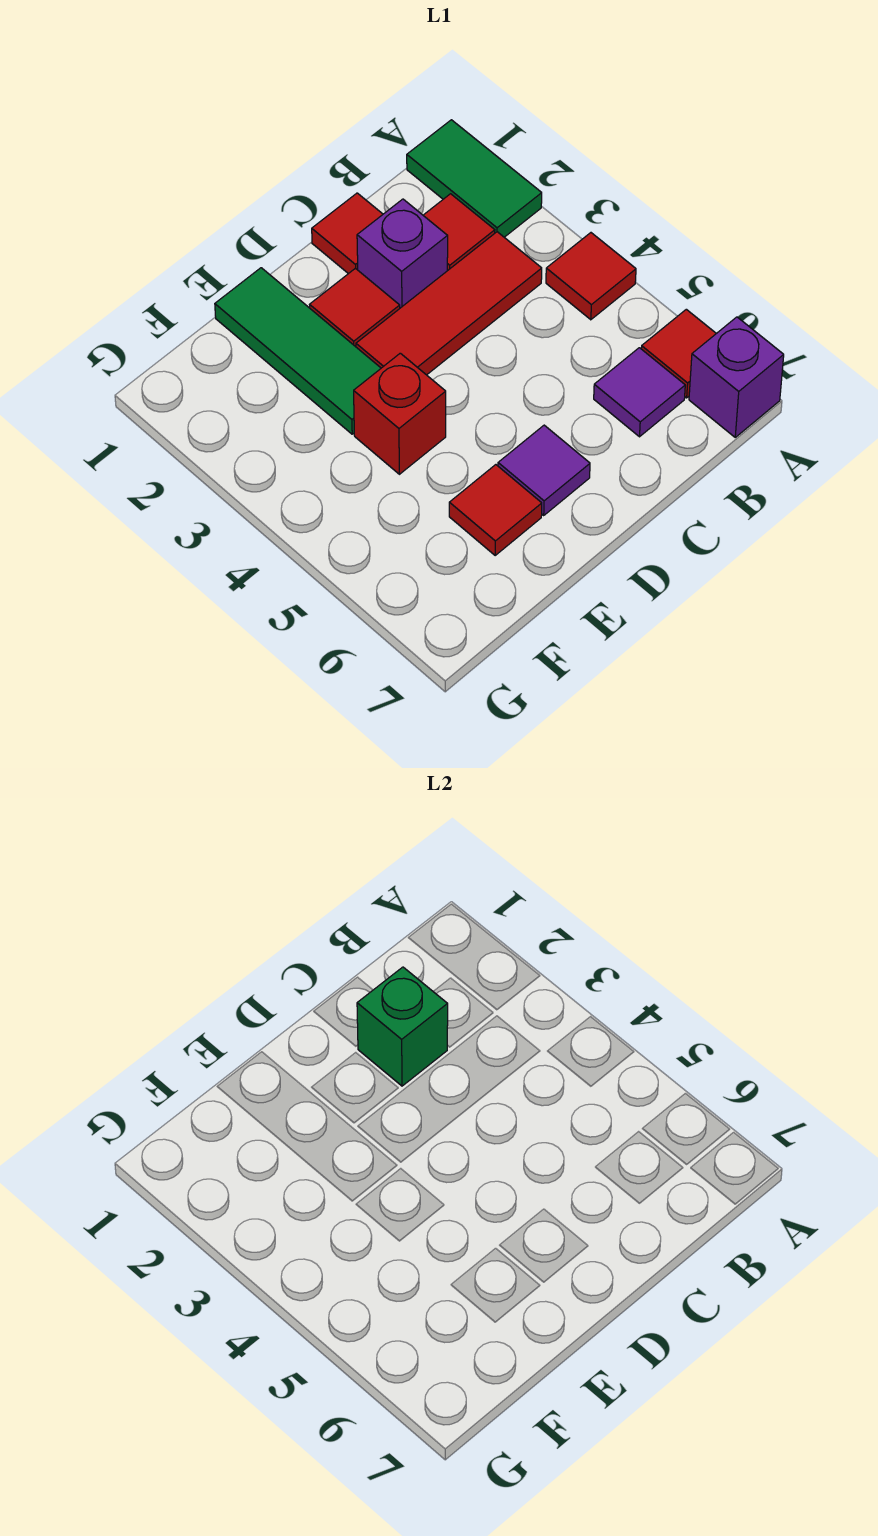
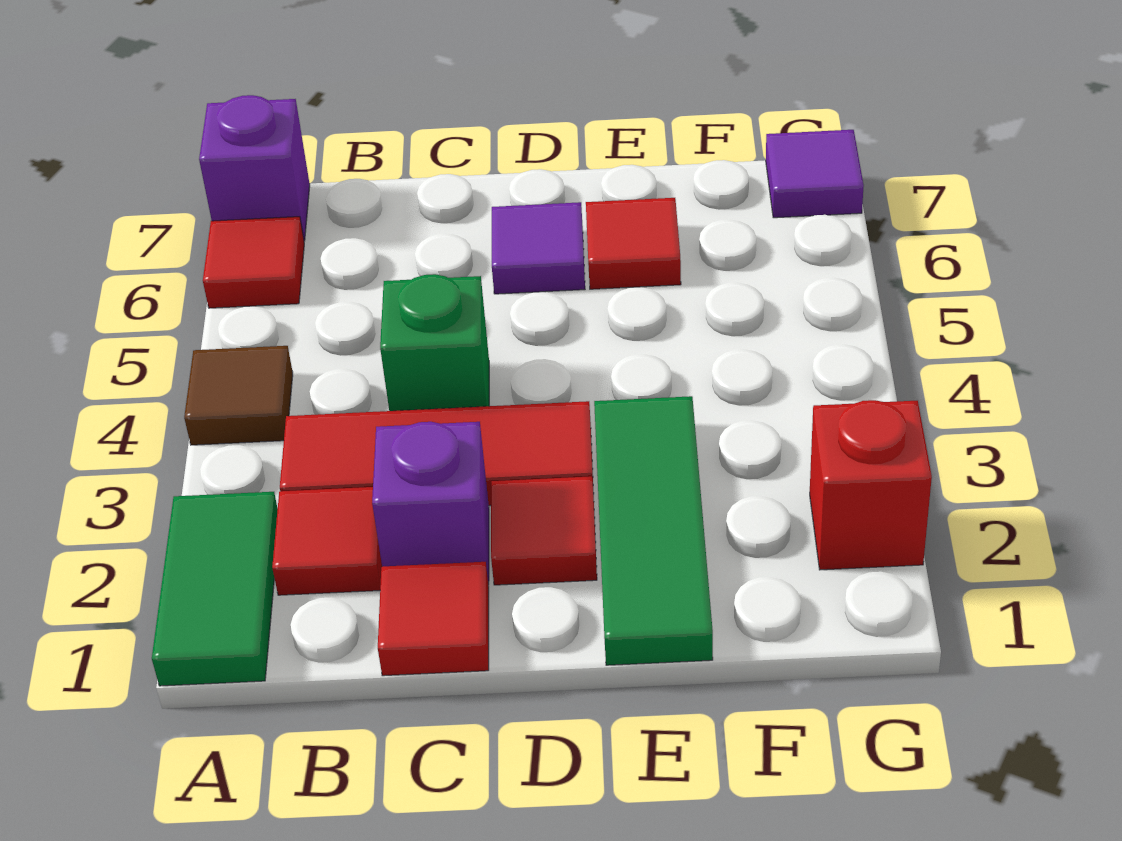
red 1x1 tile [546,233,636,320] -> brown 1x1 tile [184,346,293,445]
purple 1x1 tile [594,348,685,437] -> purple 1x1 tile moved to [766,130,864,218]
green 1x1 brick [357,967,448,1086] -> green 1x1 brick moved to [380,274,489,411]
red 1x1 brick [354,353,446,474] -> red 1x1 brick moved to [810,400,932,570]

